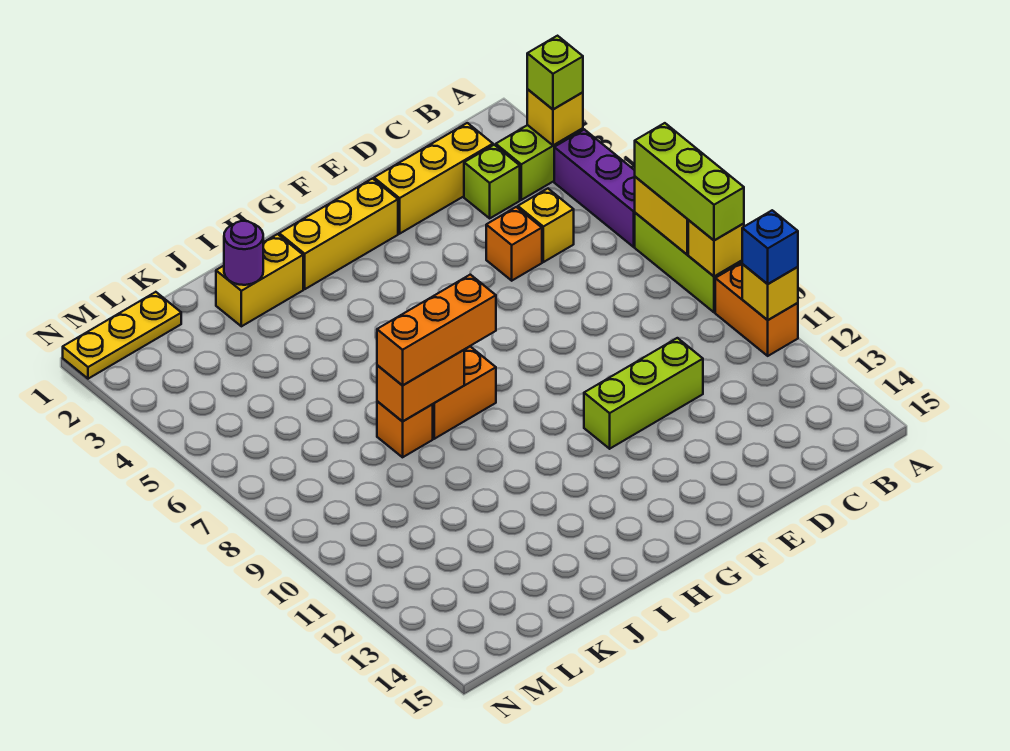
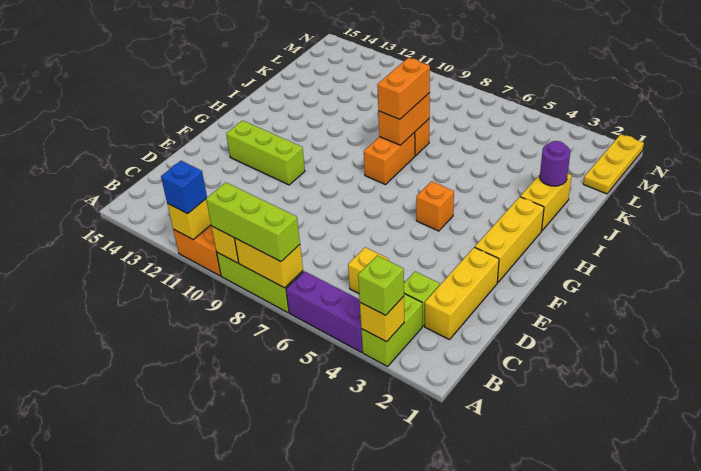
orange 1x1 brick [486,207,542,281] -> orange 1x1 brick moved to [416,181,454,231]
lime 1x3 brick [584,338,703,449] -> lime 1x3 brick turned to [226,121,305,185]
orange 1x3 brick [377,275,496,386] -> orange 1x2 brick [377,58,430,119]

